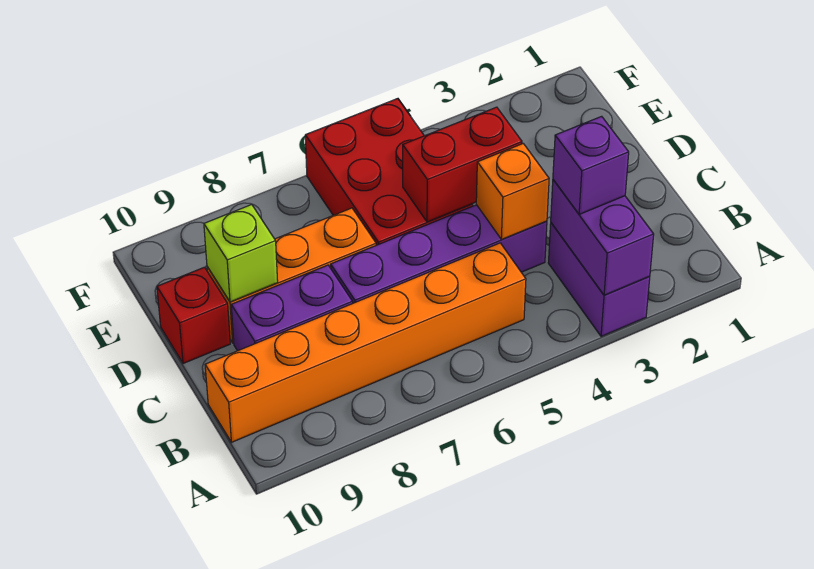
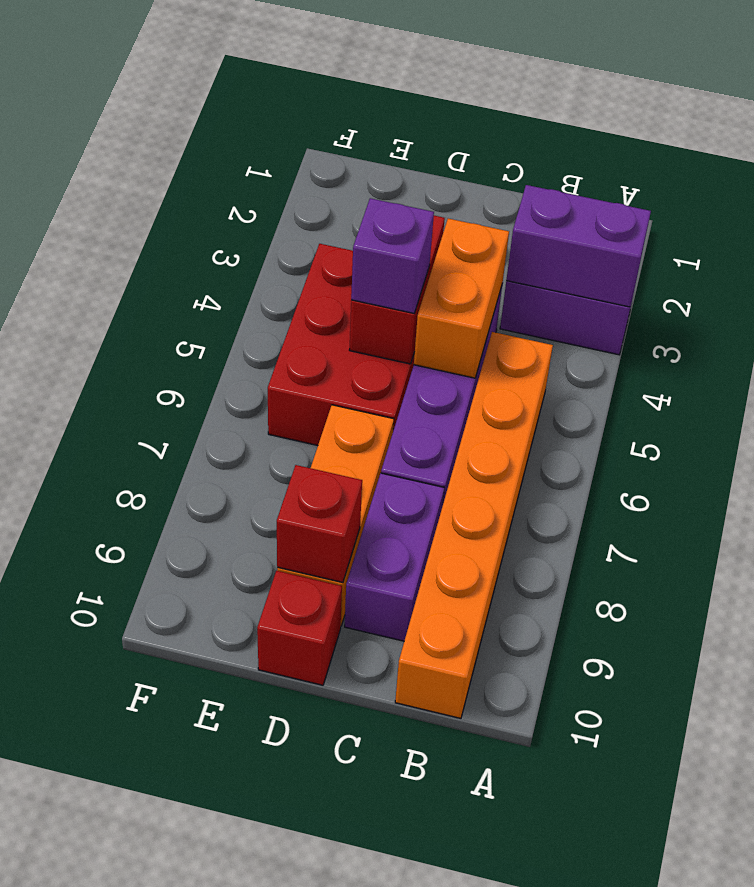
purple 1x1 brick [553,116,629,214] -> purple 1x1 brick moved to [351,198,434,313]
orange 1x1 brick [476,144,549,239] -> orange 1x2 brick [414,219,509,378]
red 2x3 brick [305,99,473,245] -> red 2x3 brick turned to [268,244,415,446]
lime 1x1 brick [204,205,278,302] -> red 1x1 brick [277,465,362,583]

